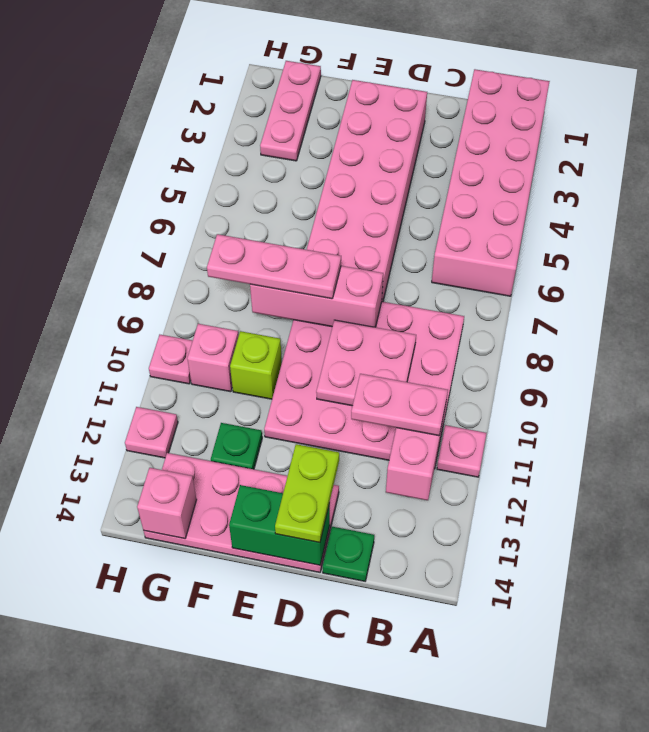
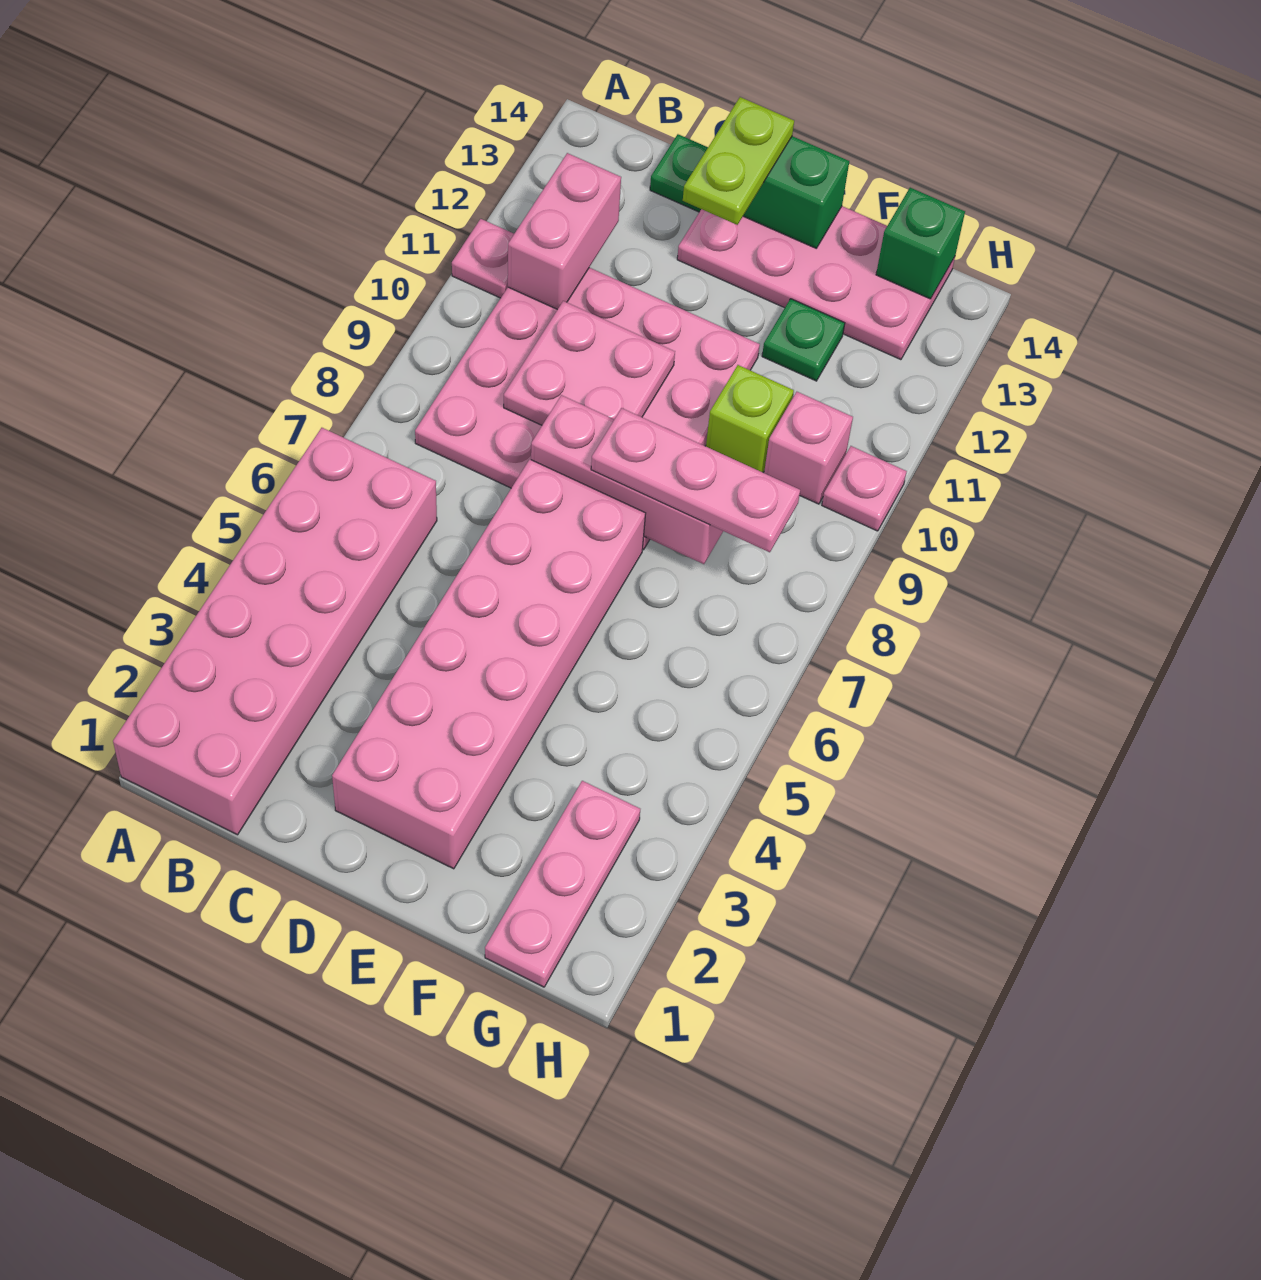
pink 1x2 plate [351,374,448,436] -> none
pink 1x1 brick [137,468,197,539] -> green 1x1 brick [876,188,965,299]
pink 1x1 plate [125,407,178,458] -> none

